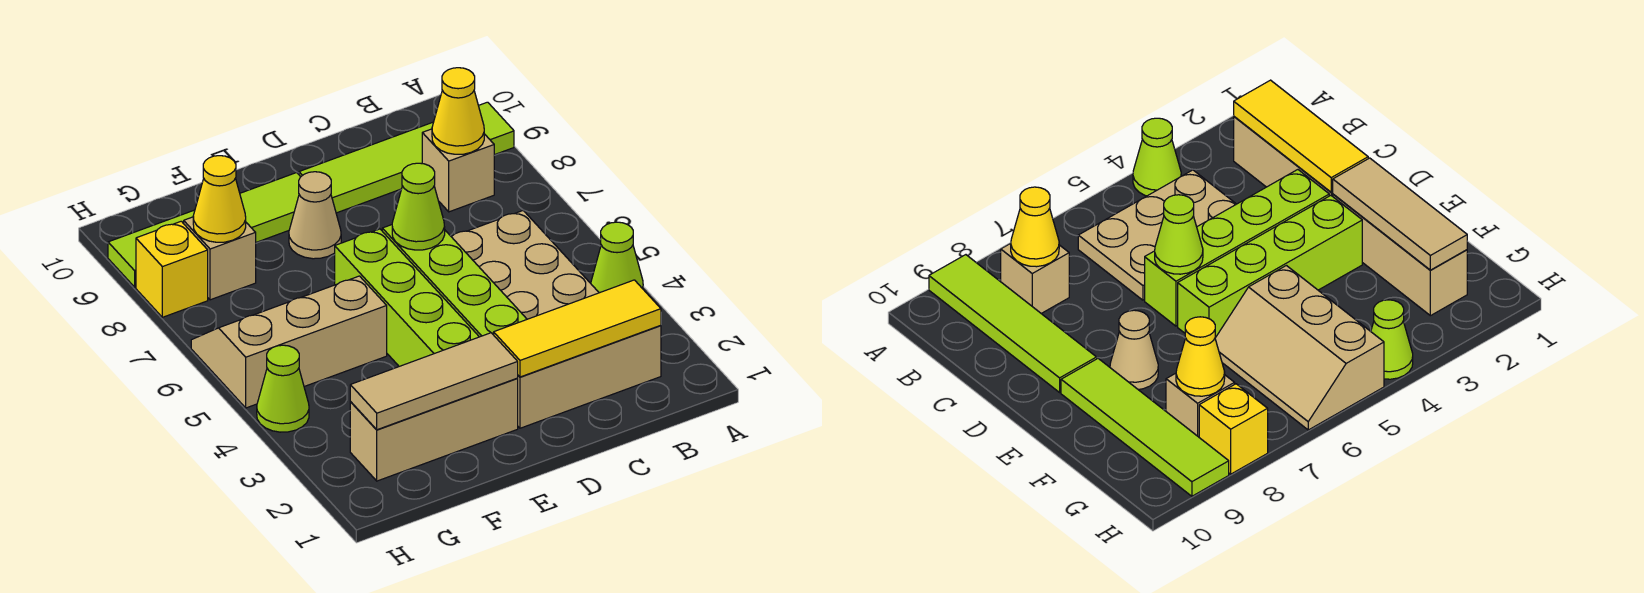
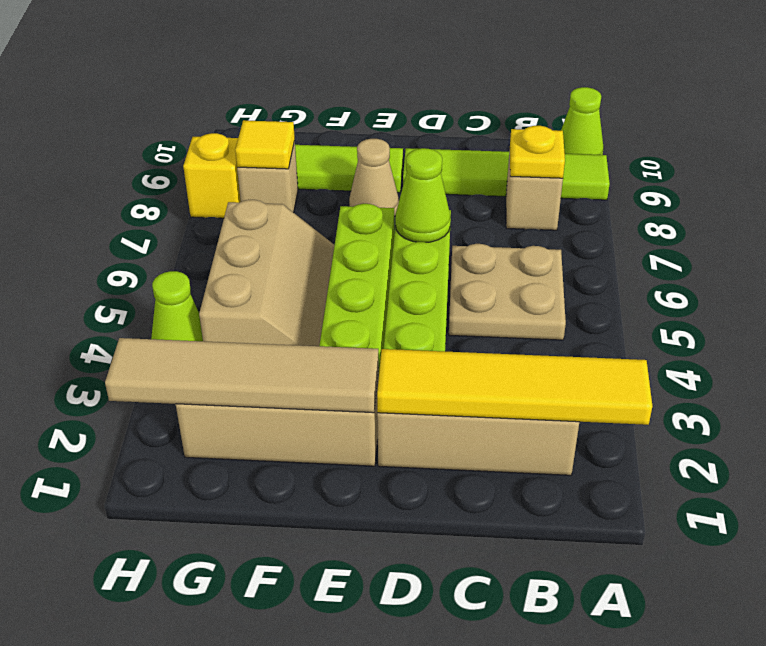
lime 1x1 cone [591,222,643,293] -> lime 1x1 cone moved to [561,87,604,155]
yellow 1x3 tile [494,280,661,377] -> yellow 1x4 tile [377,349,652,425]
tan 2x3 plate [452,211,599,319] -> tan 2x2 plate [449,244,566,340]
yellow 1x1 cone [432,68,484,154] -> yellow 1x1 plate [510,126,565,178]
tan 1x3 tile [350,333,518,430] -> tan 1x4 tile [105,338,379,413]
tan 2x3 slope [191,276,387,408] -> tan 2x3 slope turned to [199,200,334,346]
yellow 1x1 cone [193,156,246,242] -> yellow 1x1 tile [235,120,295,169]

